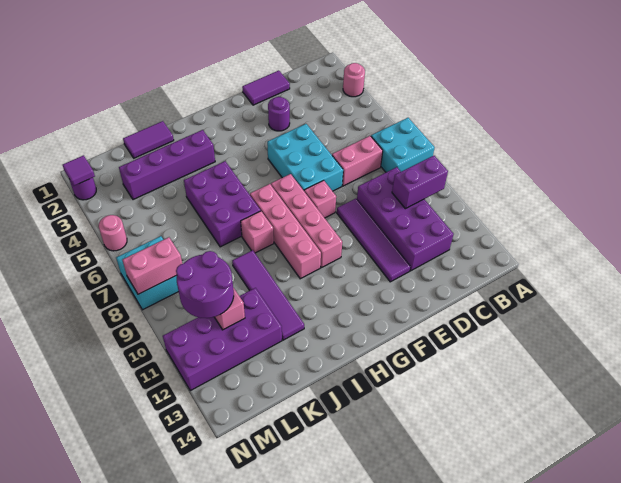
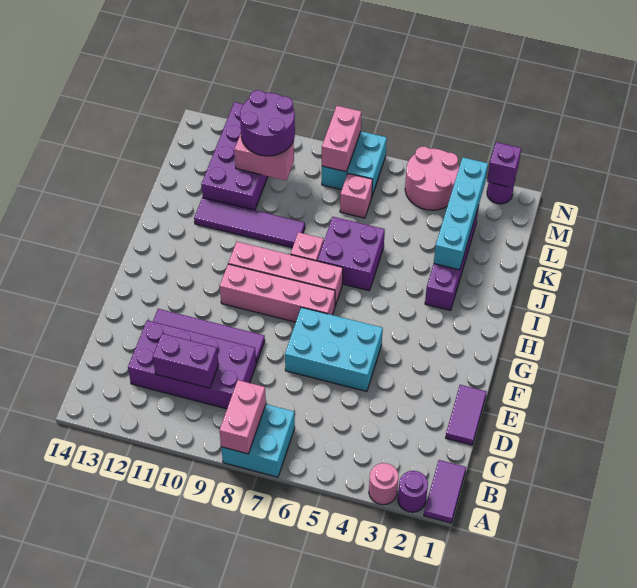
purple 1x2 brick [392,156,448,209] -> purple 1x2 brick turned to [153,333,219,388]
pink 1x2 brick [332,136,383,186] -> pink 1x2 brick moved to [219,380,266,454]
purple 1x1 round brick [268,97,290,131] -> purple 1x1 round brick moved to [398,471,428,512]
pink 1x1 brick [304,180,336,218] -> pink 1x1 brick moved to [340,174,373,218]
purple 2x3 brick [184,161,261,247] -> purple 2x2 brick [317,217,385,291]
purple 1x2 tile [123,121,174,158] -> purple 1x2 tile moved to [424,460,466,523]
none -> cyan 1x4 brick [434,158,488,270]
purple 1x1 tile [63,155,95,186] -> purple 1x1 brick [487,142,521,187]
pink 1x1 round brick [99,215,127,251] -> pink 2x2 round brick [405,147,459,210]

